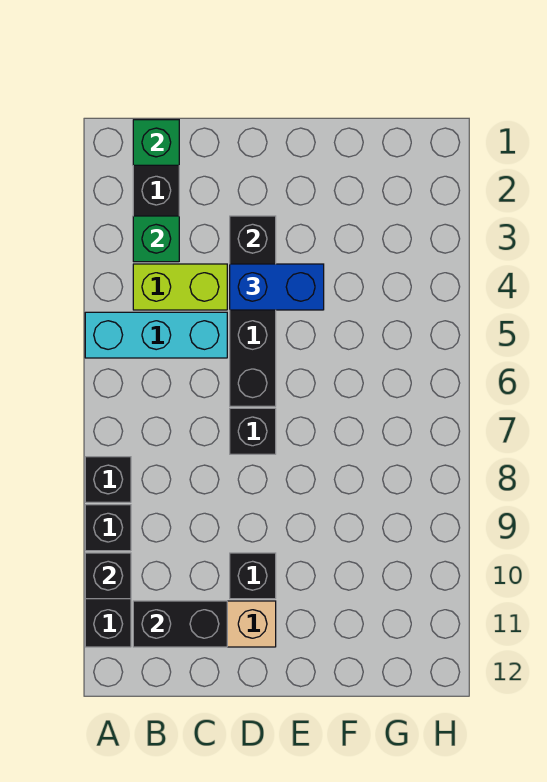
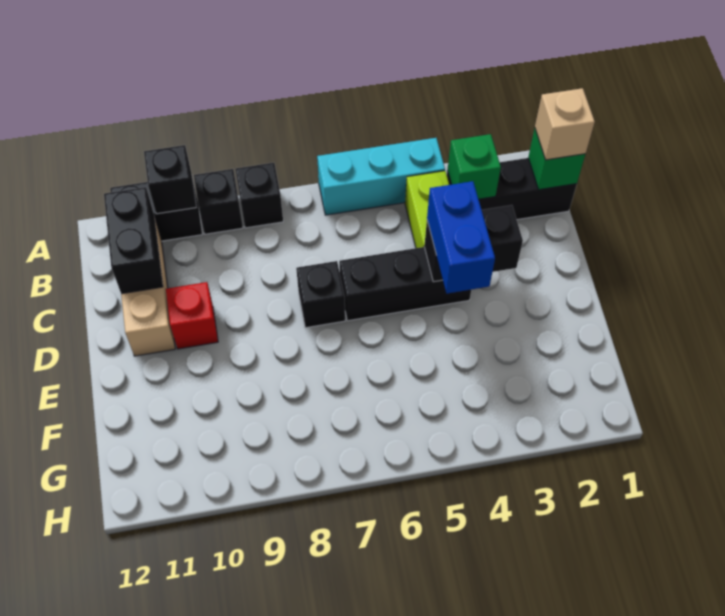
cyan 1x3 brick [85,312,227,358] -> cyan 1x3 brick turned to [317,138,445,215]
none -> tan 1x1 brick [535,88,595,160]
black 1x1 brick [230,553,276,599] -> red 1x1 brick [166,282,218,349]

